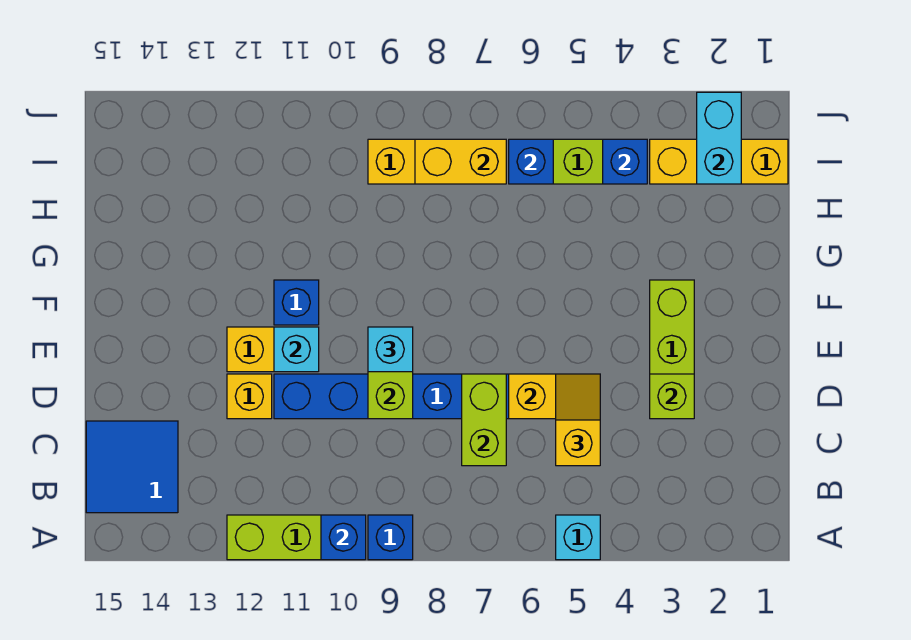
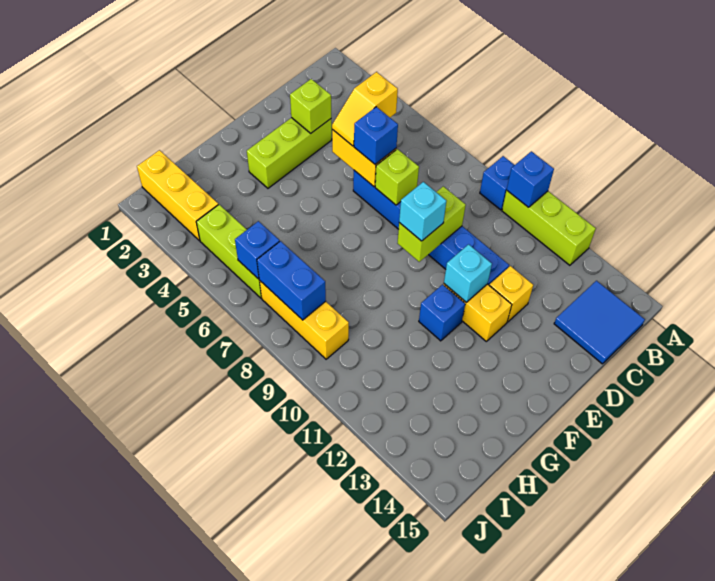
cyan 1x1 brick [556,515,600,560] -> none
lime 1x2 brick [462,374,506,466] -> lime 1x1 brick [375,149,419,205]
cyan 1x2 brick [697,92,741,184] -> none
blue 1x1 brick [603,139,647,184] -> blue 1x1 brick moved to [354,107,398,164]
yellow 1x2 brick [415,139,506,184] -> blue 1x2 brick [257,241,326,320]

